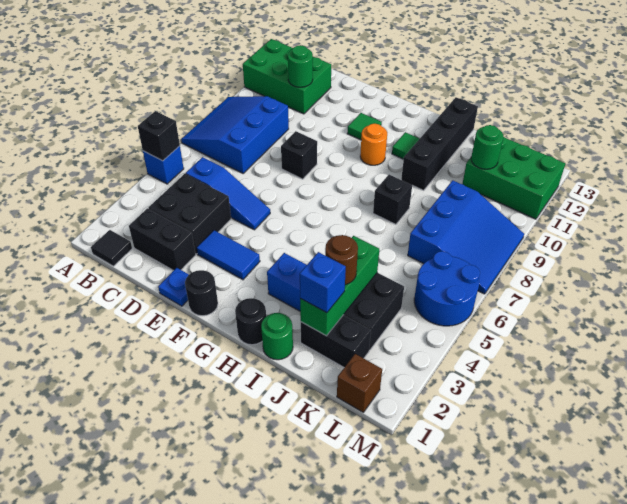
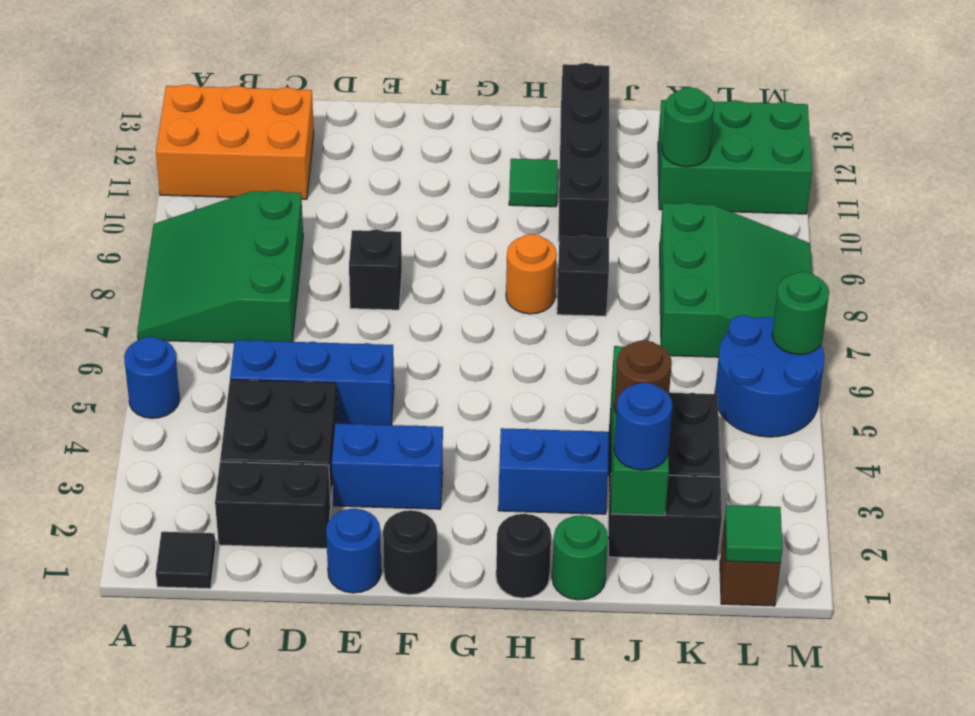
blue 1x1 brick [143,146,184,184] -> blue 1x1 round brick [124,337,180,418]
black 1x1 brick [138,111,180,161] -> none
blue 3x3 slope [181,96,289,173] -> green 3x3 slope [137,190,303,343]
green 2x3 brick [243,39,331,114] -> orange 2x3 brick [156,84,314,199]
blue 1x3 slope [186,157,270,230] -> blue 1x3 brick [230,340,394,425]
green 1x1 round brick [288,45,313,87] -> green 1x1 round brick moved to [772,272,829,354]
blue 1x1 plate [158,268,189,306] -> blue 1x1 round brick [326,509,381,593]
blue 1x2 tile [197,230,260,280] -> blue 1x2 brick [332,423,443,509]
green 1x1 tile [347,113,382,140] -> green 1x1 tile moved to [725,505,783,563]
orange 1x1 round brick [360,124,387,165] -> orange 1x1 round brick moved to [506,234,557,314]
blue 1x1 brick [300,252,346,313] -> blue 1x1 round brick [614,383,673,470]
blue 3x3 slope [408,180,524,294] -> green 3x3 slope [660,202,812,357]

